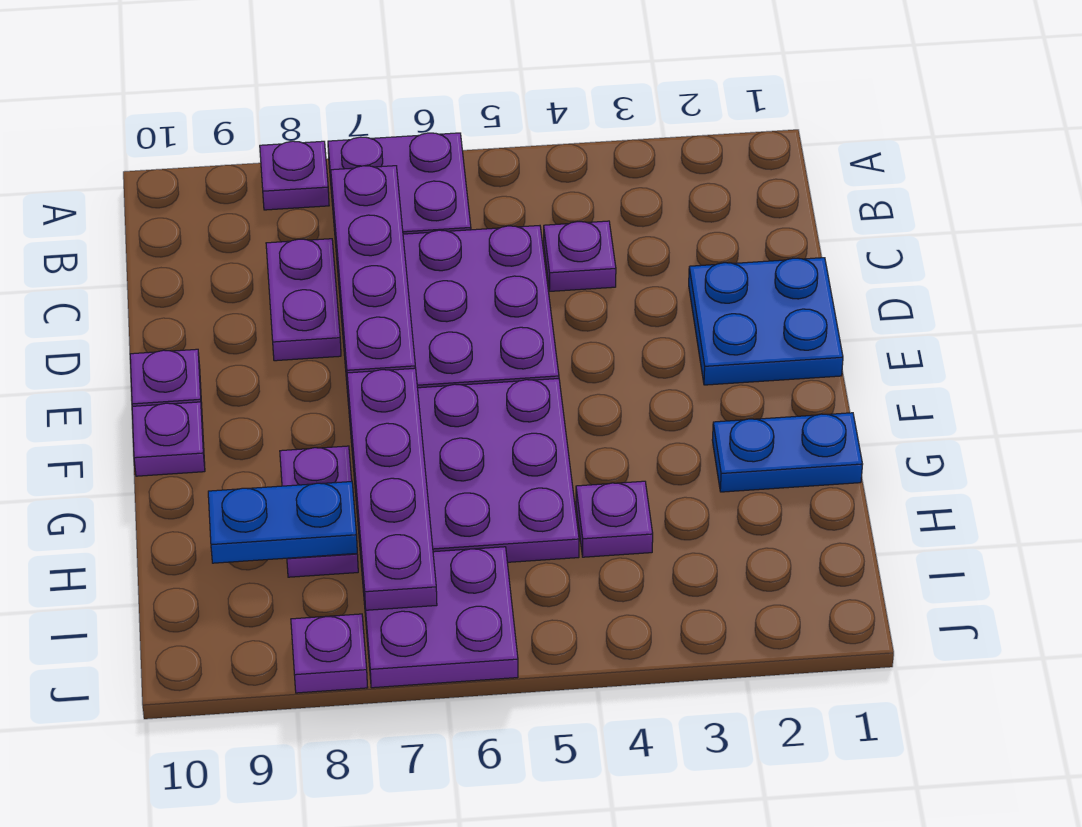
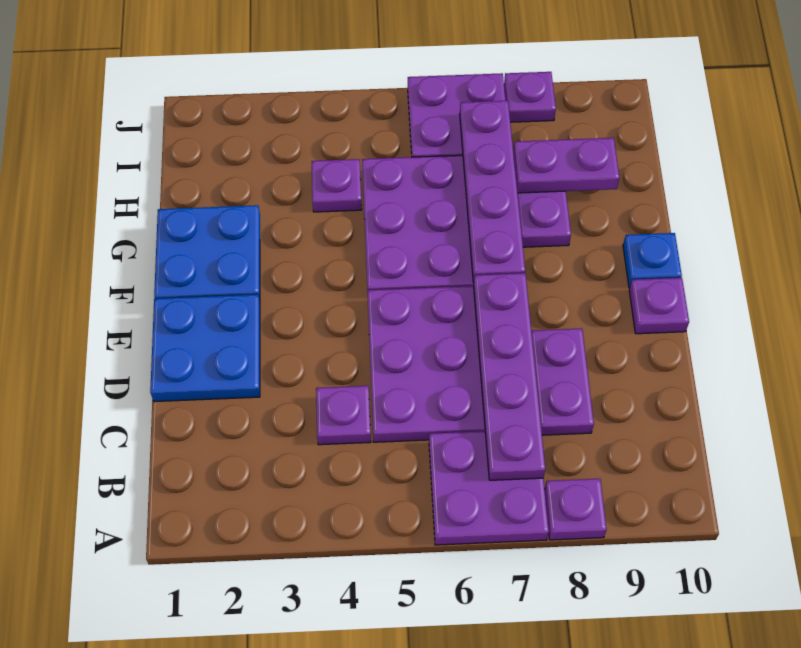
purple 1x1 plate [132,402,205,476] -> blue 1x1 plate [623,233,682,288]
blue 1x2 plate [712,413,863,492] -> blue 2x2 plate [154,205,260,301]
blue 1x2 plate [208,482,357,563] -> purple 1x2 plate [513,138,619,193]

